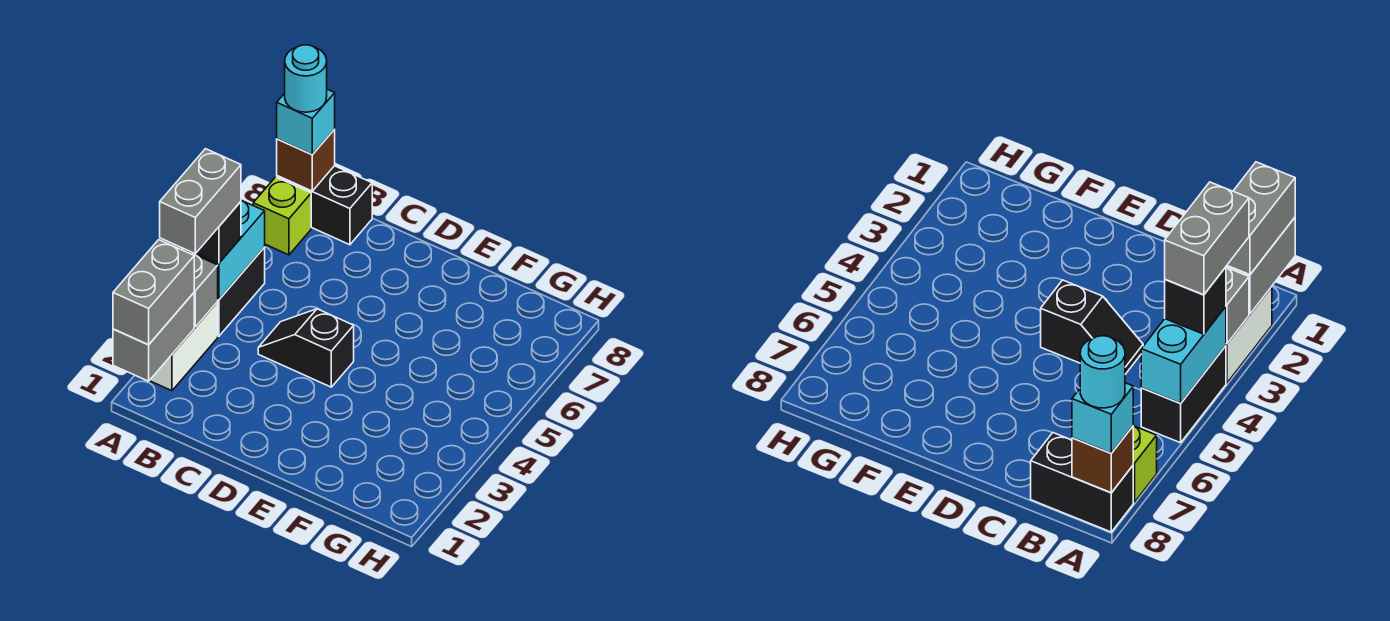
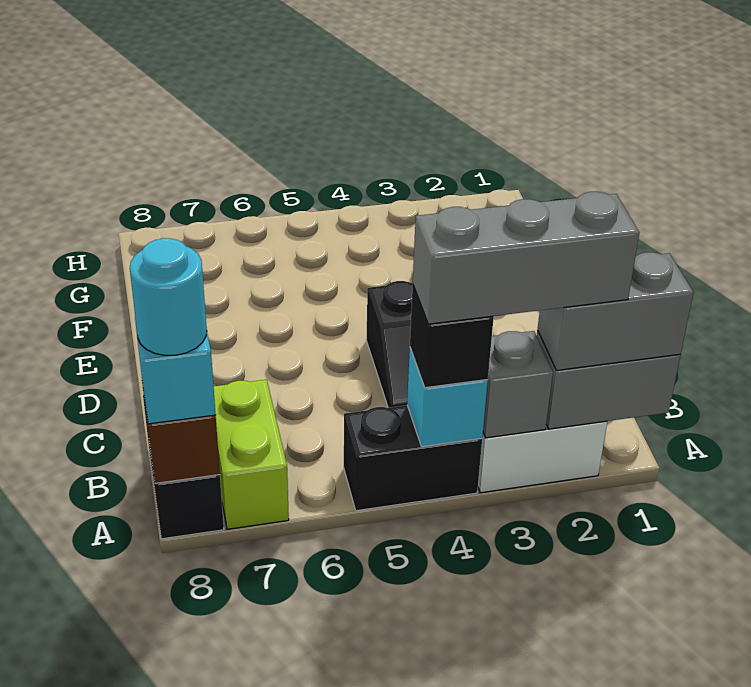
grey 1x2 brick [160,149,241,254] -> grey 1x3 brick [413,192,639,324]
cyan 1x2 brick [183,200,265,300] -> cyan 1x1 brick [407,348,488,447]
lime 1x1 brick [253,177,311,255] -> lime 1x2 brick [214,380,289,529]

